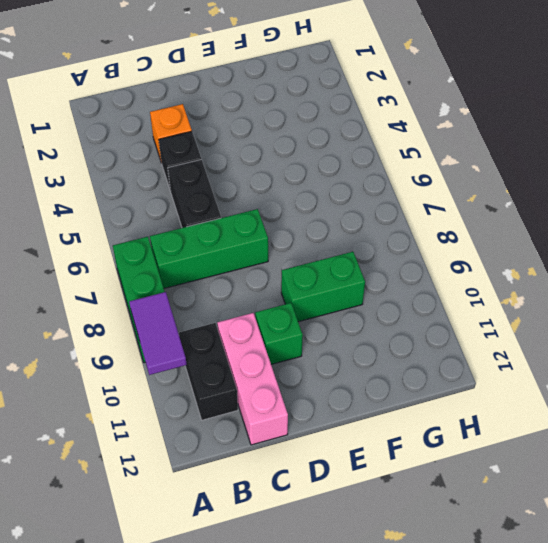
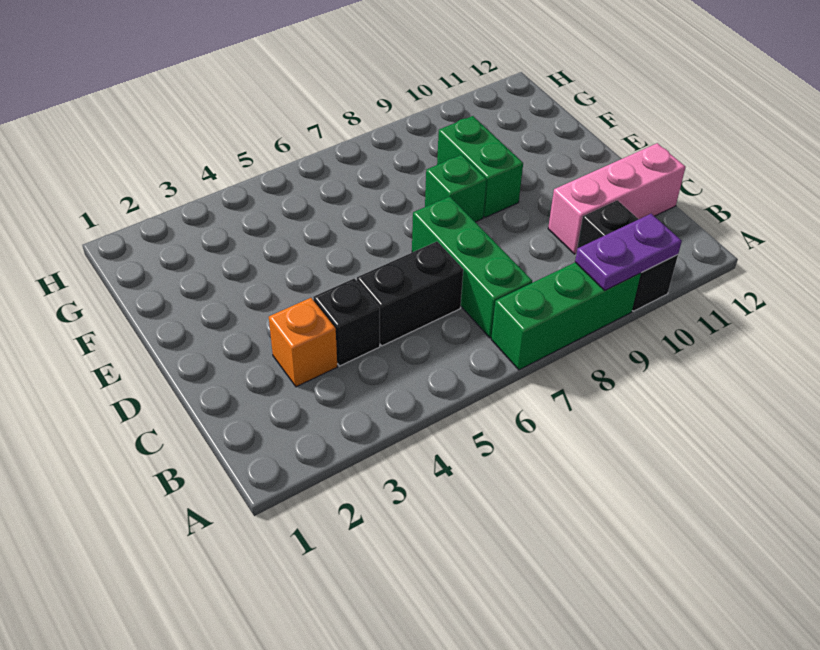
purple 1x2 tile [129,292,187,375] -> purple 1x2 plate [575,214,682,291]
black 1x2 brick [179,323,238,420] -> black 1x2 brick turned to [576,200,678,311]
green 1x1 brick [255,303,303,364] -> green 1x1 brick moved to [425,155,487,222]

